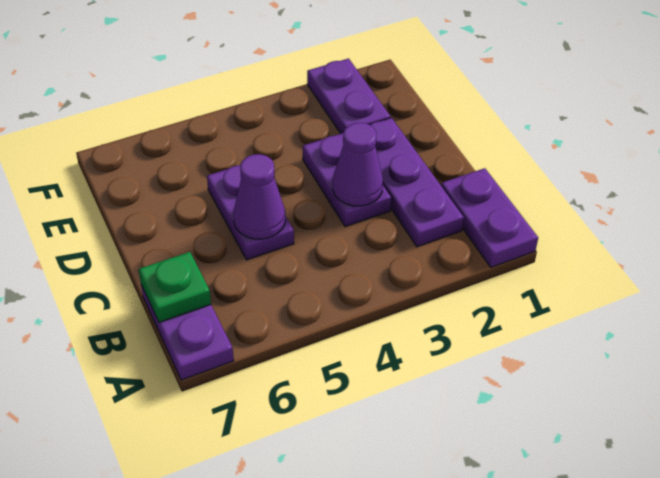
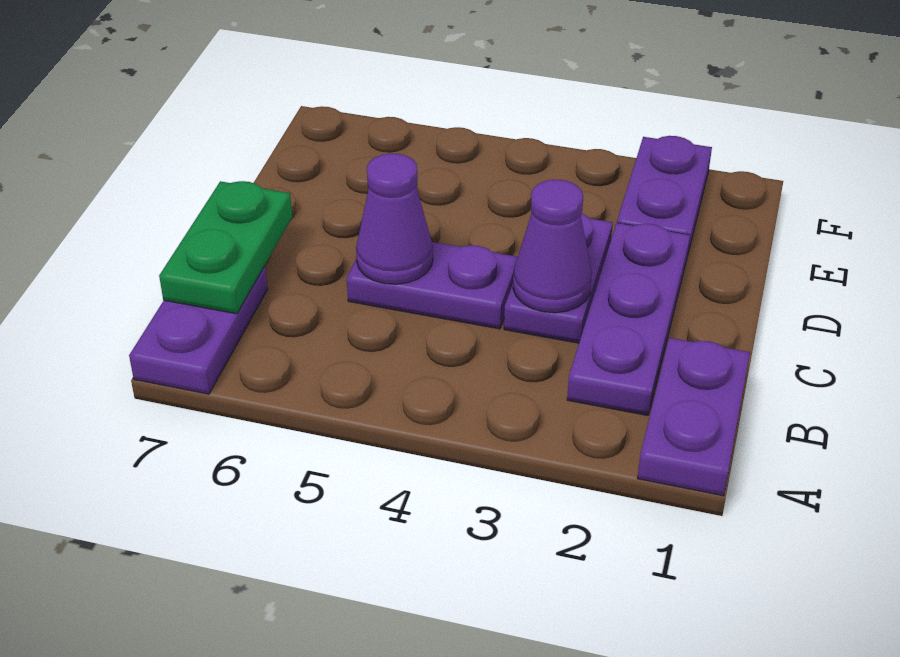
green 1x1 plate [138,252,211,322] -> green 1x2 plate [159,181,292,314]
purple 1x2 plate [207,165,294,260] -> purple 1x2 plate turned to [347,242,518,329]

